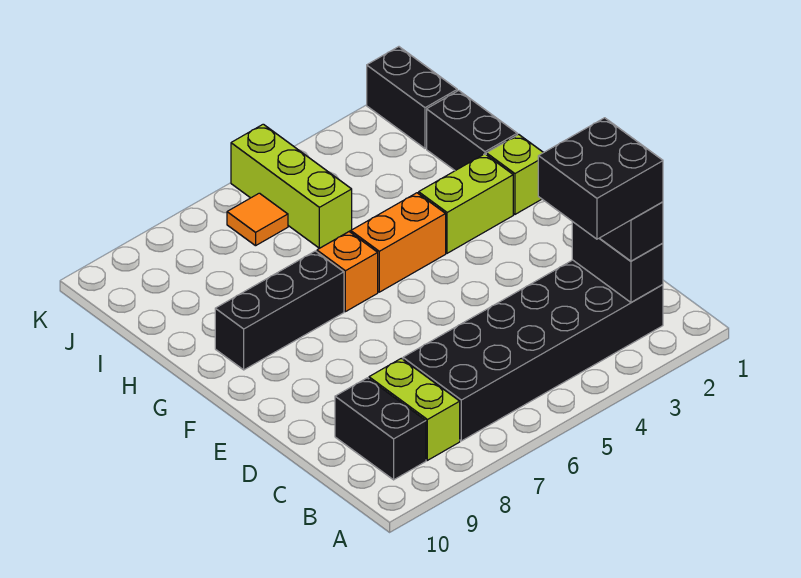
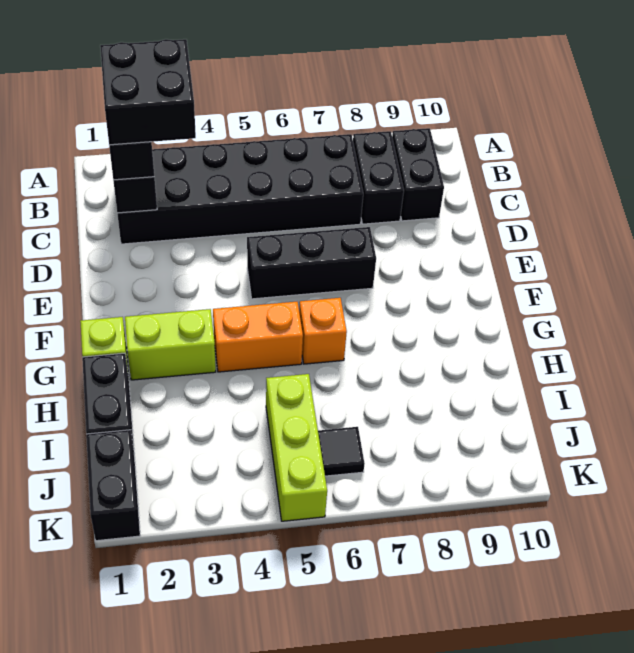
lime 1x2 brick [369,358,460,460] -> black 1x2 brick [353,131,404,224]
black 1x3 brick [215,251,344,370] -> black 1x3 brick moved to [247,227,376,299]
orange 1x1 tile [227,193,288,246] -> black 1x1 tile [318,427,365,476]

